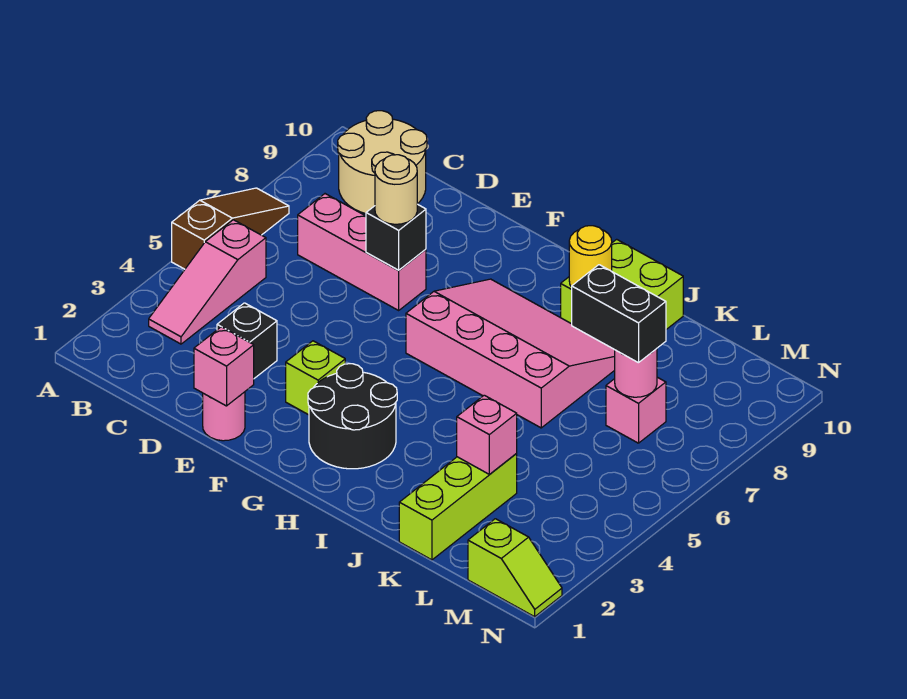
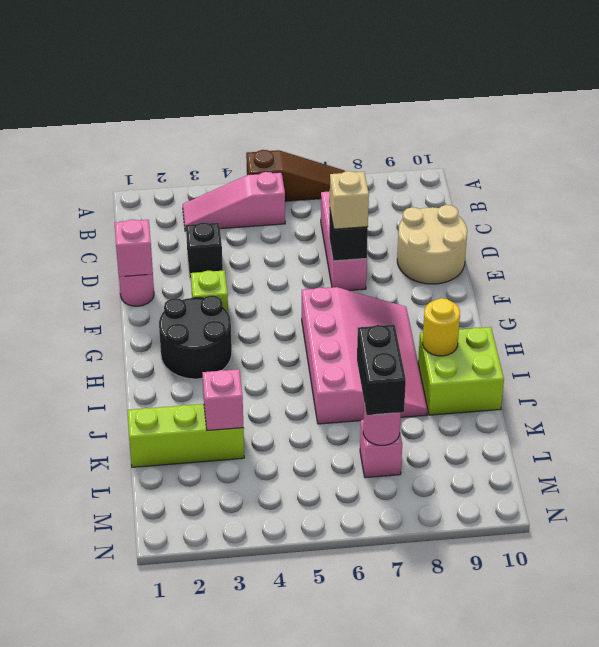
tan 2x2 round brick [338,111,427,214] -> tan 2x2 round brick moved to [397,205,467,284]
tan 1x1 round brick [375,155,417,224] -> tan 1x1 brick [330,171,369,229]
lime 1x2 slope [468,519,562,617] -> none

